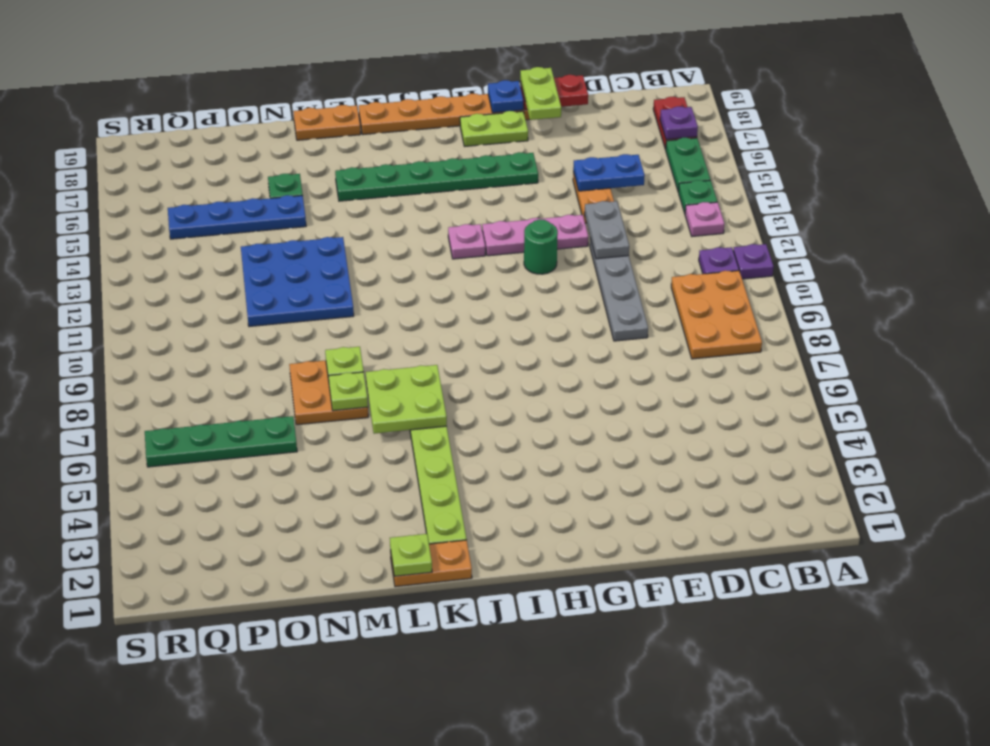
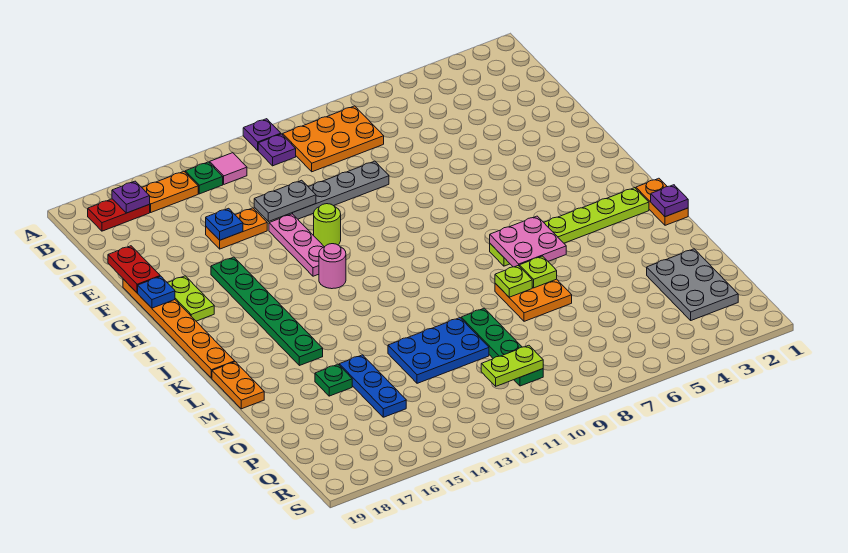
pink 1x1 plate [685,202,724,236] -> pink 1x1 tile [210,153,247,184]
green 1x2 plate [666,138,711,192] -> orange 1x2 plate [142,172,198,212]
blue 1x2 plate [573,154,645,191] -> blue 1x1 plate [206,208,243,240]
lime 1x2 plate [520,67,561,120] -> lime 1x2 plate moved to [481,345,543,386]
green 1x1 round brick [524,219,558,274] -> lime 1x1 round brick [314,204,341,247]
pink 1x1 plate [448,224,485,259] -> pink 1x1 round brick [319,244,346,289]
lime 2x2 plate [366,365,447,434] -> pink 2x2 plate [490,216,566,267]
lime 1x1 plate [390,534,432,576] -> purple 1x1 plate [651,185,688,217]
blue 3x3 plate [241,237,354,327] -> blue 2x3 plate [388,318,489,383]
blue 1x4 plate [168,195,306,239] -> blue 1x3 plate [339,355,406,417]
none -> grey 2x3 plate [647,249,738,320]
green 1x4 plate [145,416,297,467] -> green 1x4 plate moved to [461,308,543,386]

